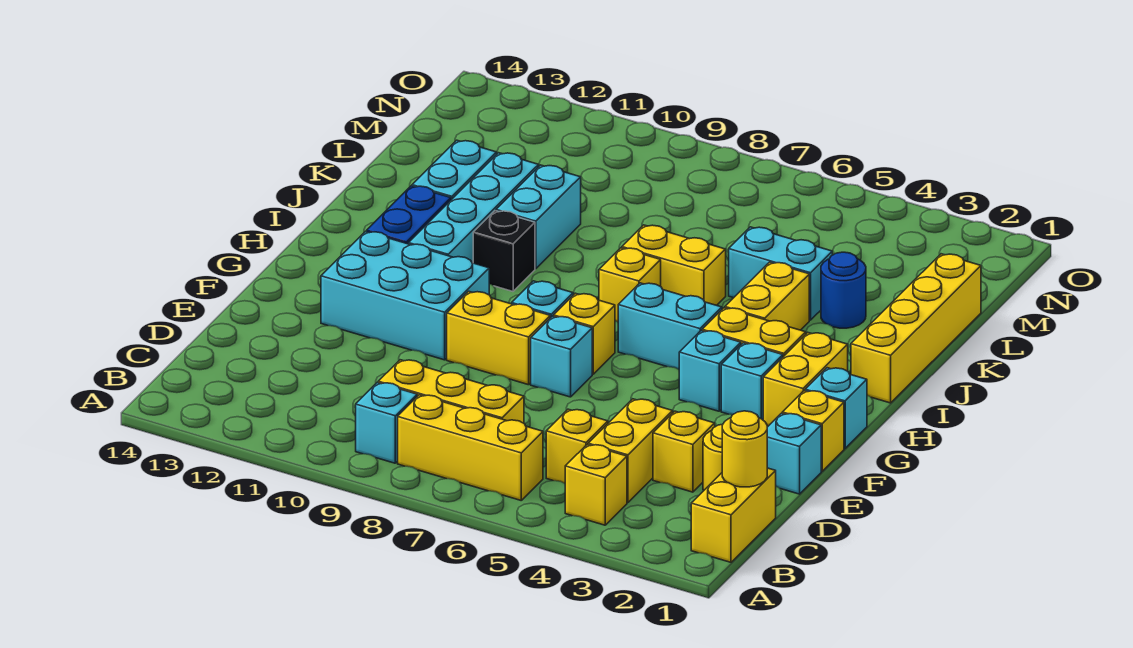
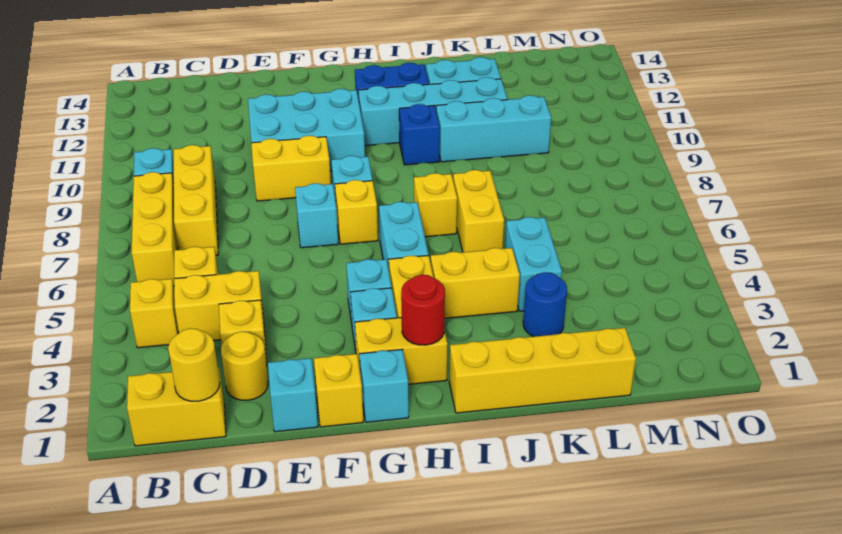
yellow 1x2 brick [447,291,550,385] -> yellow 1x2 brick turned to [251,136,331,201]
cyan 2x3 brick [321,231,489,360] -> cyan 2x3 brick turned to [248,89,365,171]
none -> red 1x1 round brick [401,275,445,345]
black 1x1 brick [473,211,535,291] -> blue 1x1 brick [399,104,440,165]
cyan 1x2 brick [496,165,581,269] -> cyan 1x3 brick [436,95,551,162]

